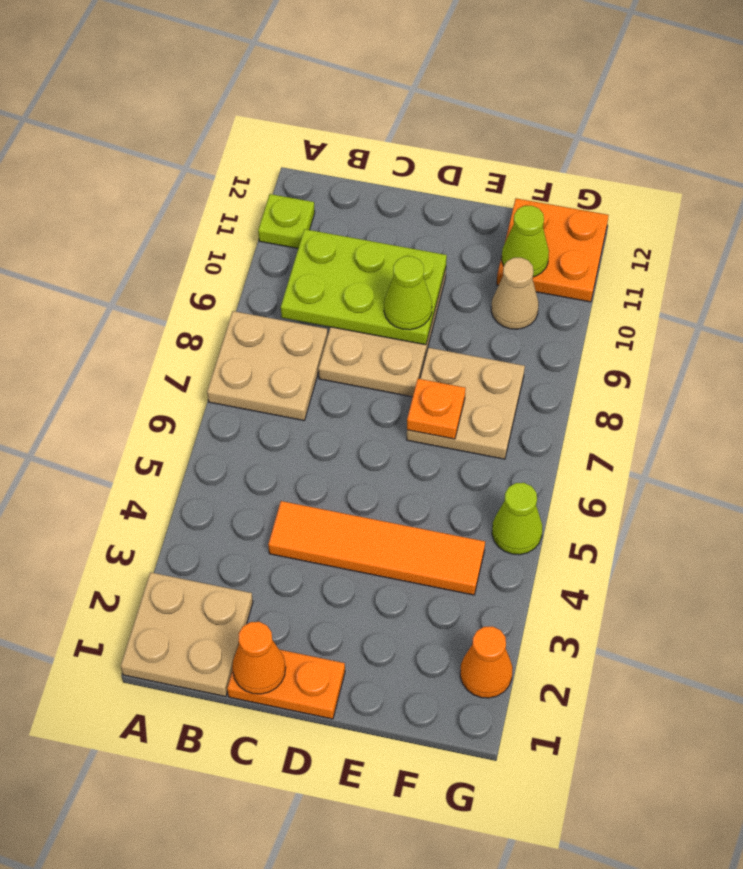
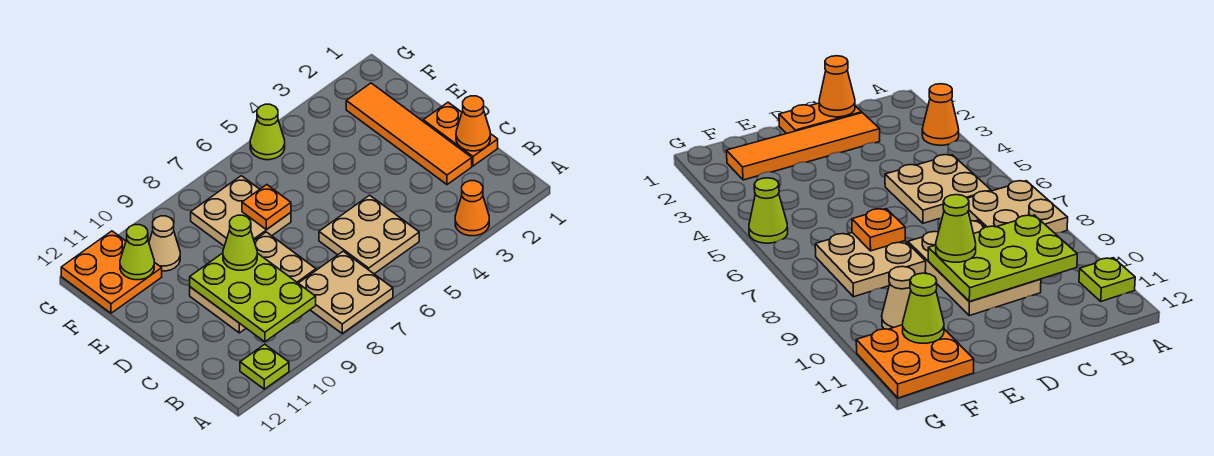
tan 2x2 plate [121,572,253,697] -> tan 2x2 plate moved to [319,195,419,274]
orange 1x4 tile [268,501,485,595] -> orange 1x4 tile moved to [346,83,472,185]
orange 1x1 cone [460,626,513,698] -> orange 1x1 cone moved to [455,181,489,236]

